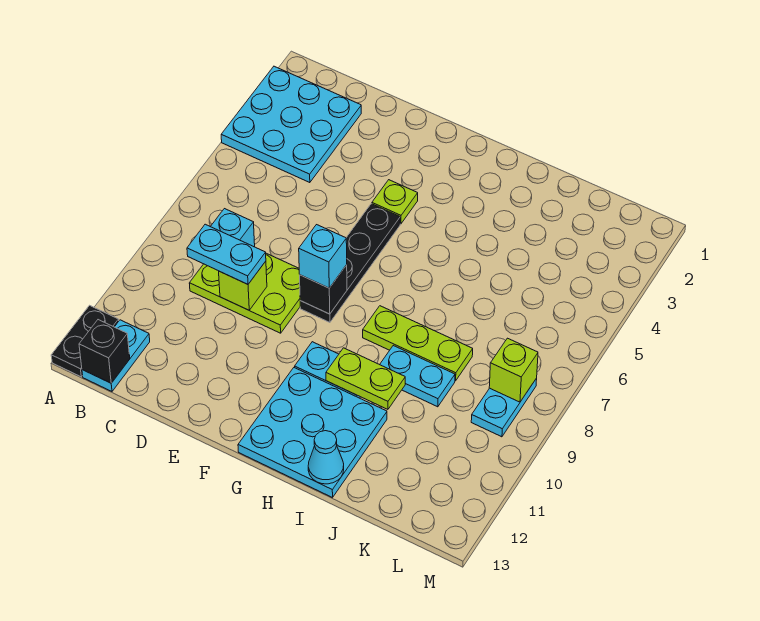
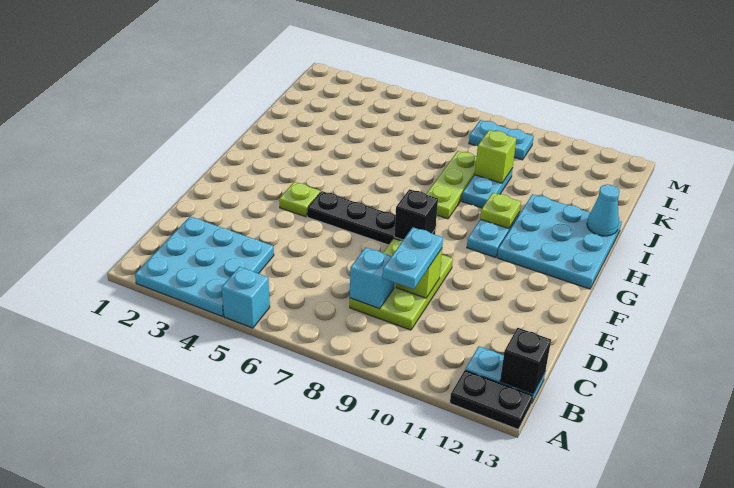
cyan 1x1 brick [299,225,347,288] -> cyan 1x1 brick moved to [222,267,270,328]
lime 1x2 plate [326,348,405,409] -> lime 1x1 plate [480,193,521,229]
lime 1x1 brick [489,338,538,402] -> lime 1x1 brick moved to [475,130,517,183]

